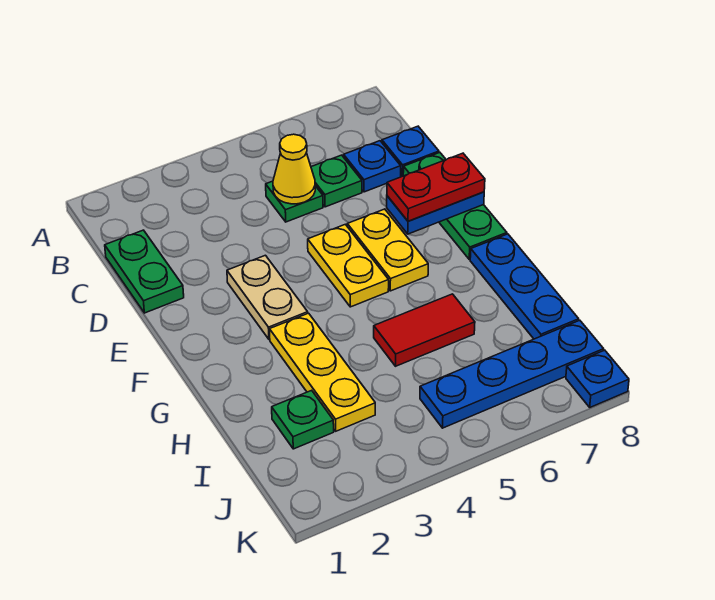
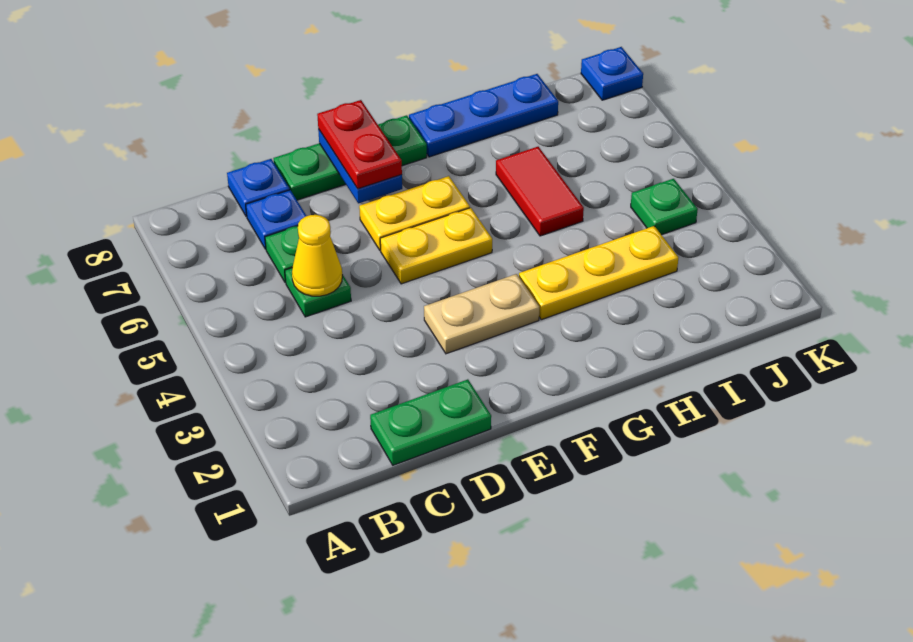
green 1x1 plate [272,390,334,449] -> green 1x1 plate moved to [631,179,698,235]
blue 1x4 plate [420,320,604,428] -> none

